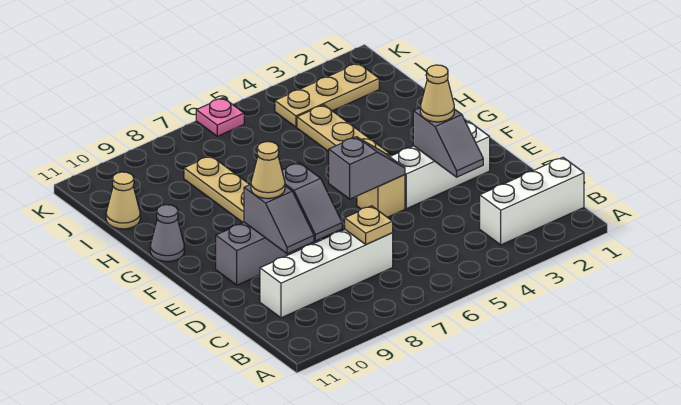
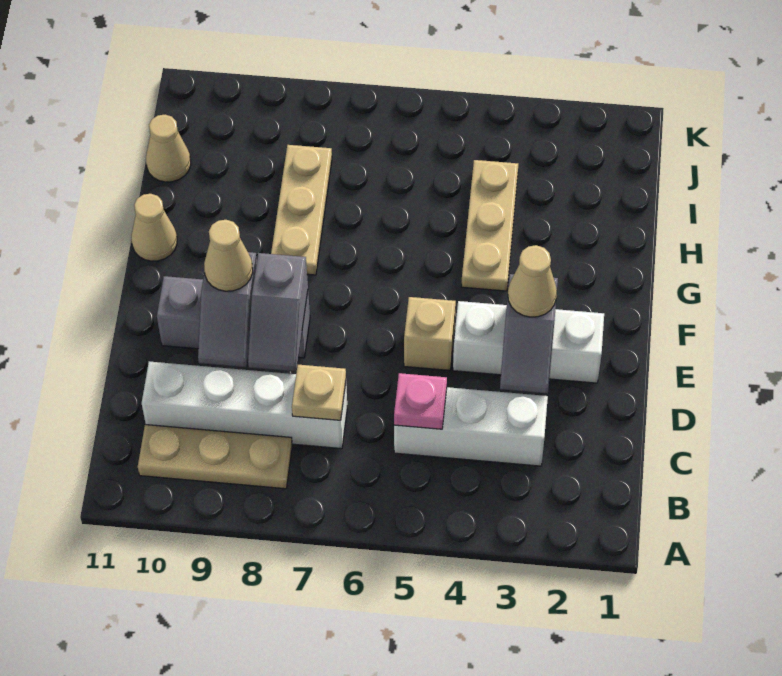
white 1x3 brick [480,157,584,245] -> white 1x3 brick moved to [394,387,548,466]
grey 1x2 slope [329,137,405,199] -> none
grey 1x1 cone [150,205,184,262] -> tan 1x1 cone [131,194,177,261]
tan 1x3 plate [275,63,379,127] -> tan 1x3 plate moved to [138,425,292,489]
pink 1x1 plate [196,98,244,136] -> pink 1x1 plate moved to [394,373,447,429]

